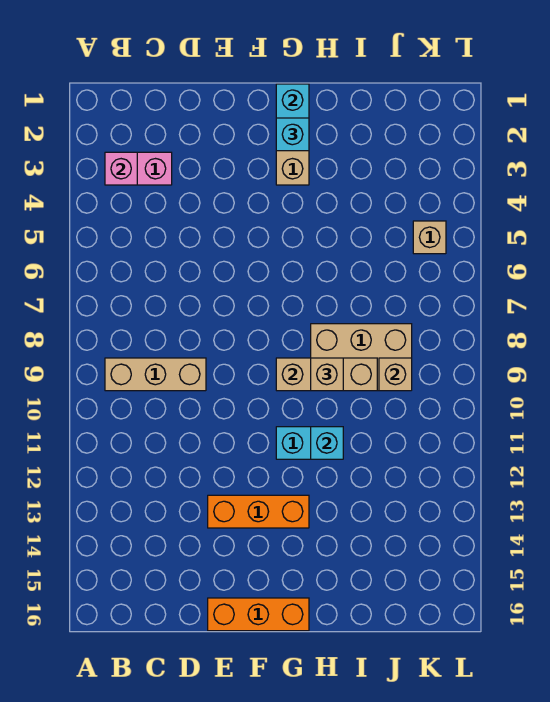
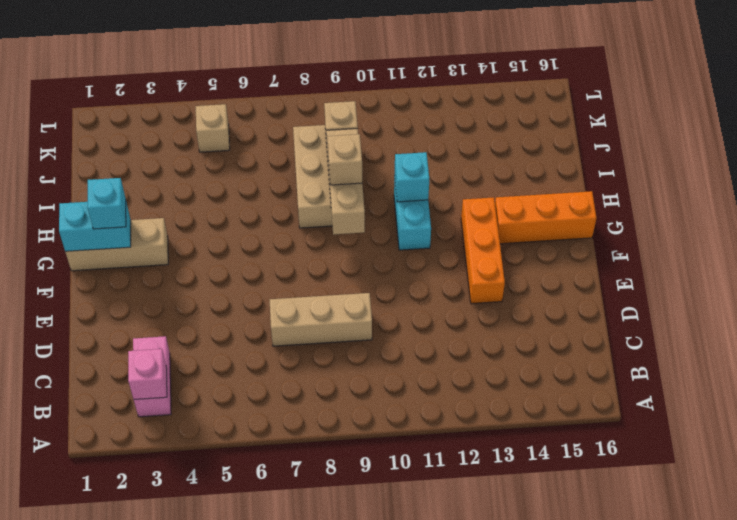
tan 1x3 brick [105,358,206,391] -> tan 1x3 brick turned to [270,293,372,346]
orange 1x3 brick [208,598,309,631] -> orange 1x3 brick turned to [495,191,596,244]

